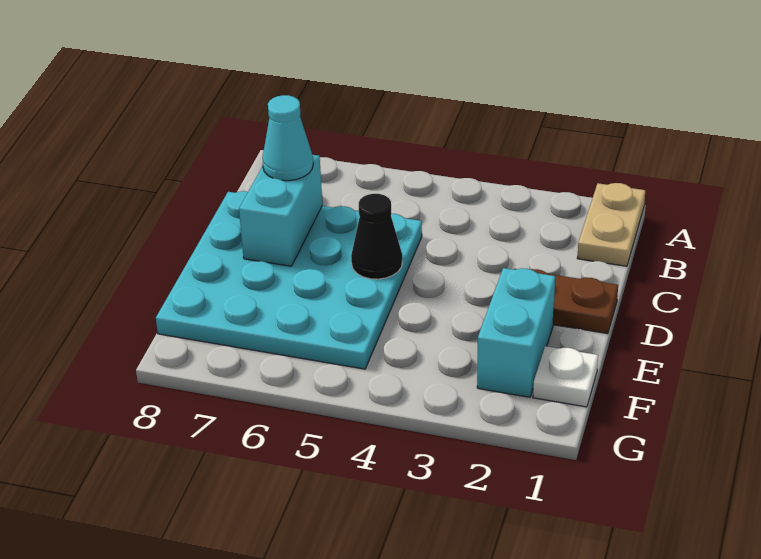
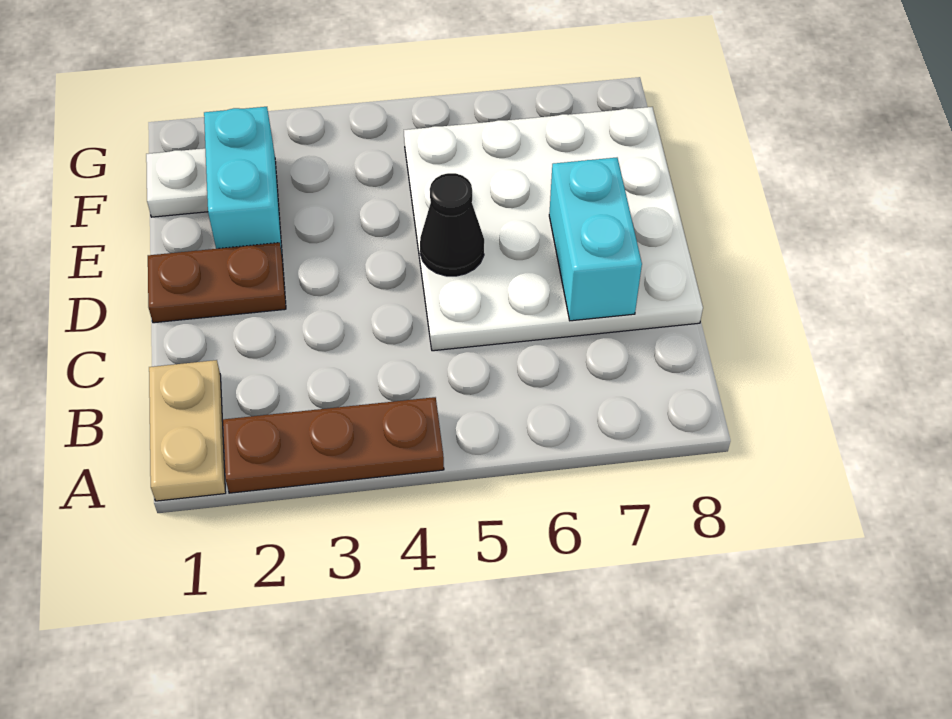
none -> brown 1x3 plate [223,397,444,493]
cyan 4x4 plate [156,191,422,369] -> white 4x4 plate [404,107,703,351]
cyan 1x1 cone [262,95,313,181] -> none

